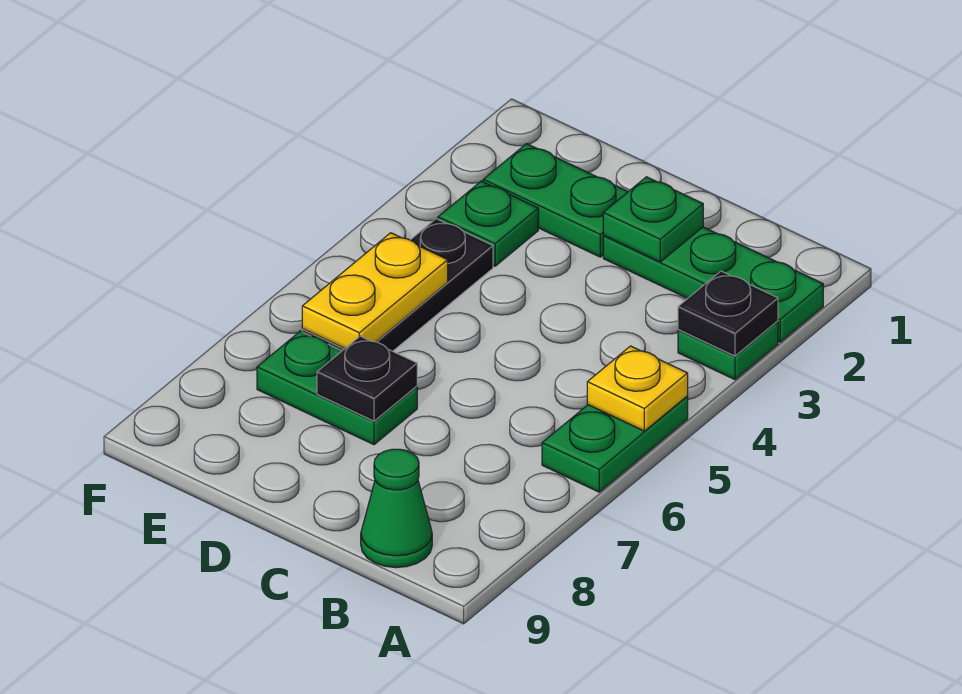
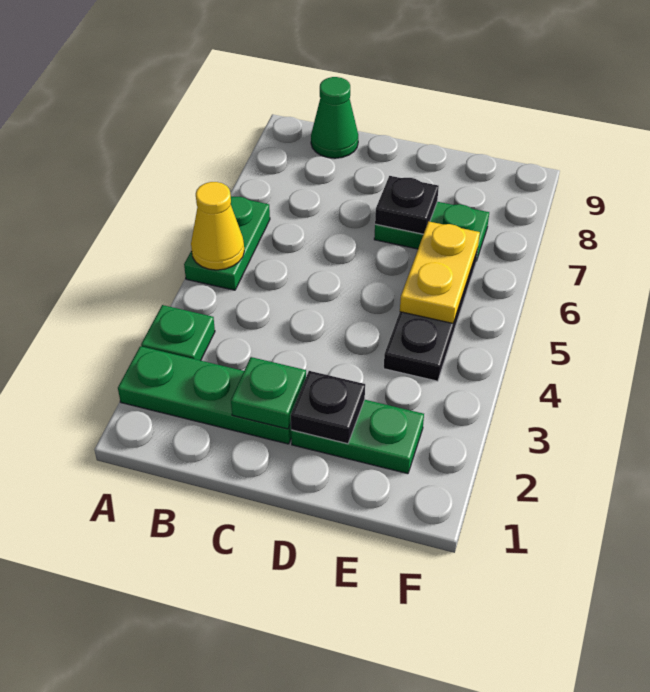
black 1x1 plate [678,271,778,356] -> black 1x1 plate moved to [291,371,365,444]
yellow 1x1 plate [587,346,688,431] -> yellow 1x1 cone [191,182,244,270]
green 1x1 plate [438,181,538,266] -> none

